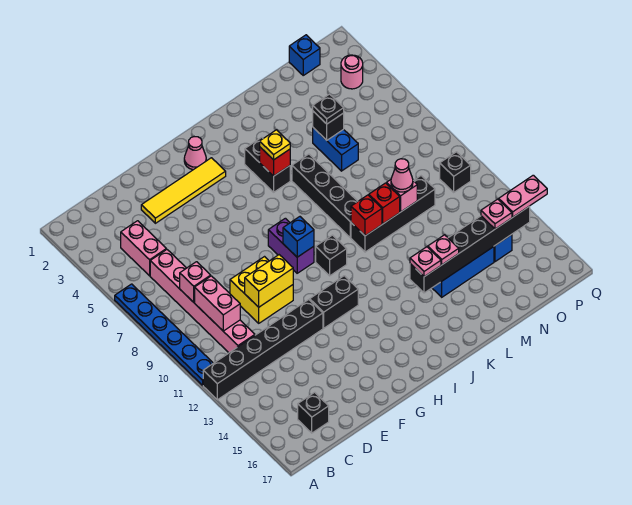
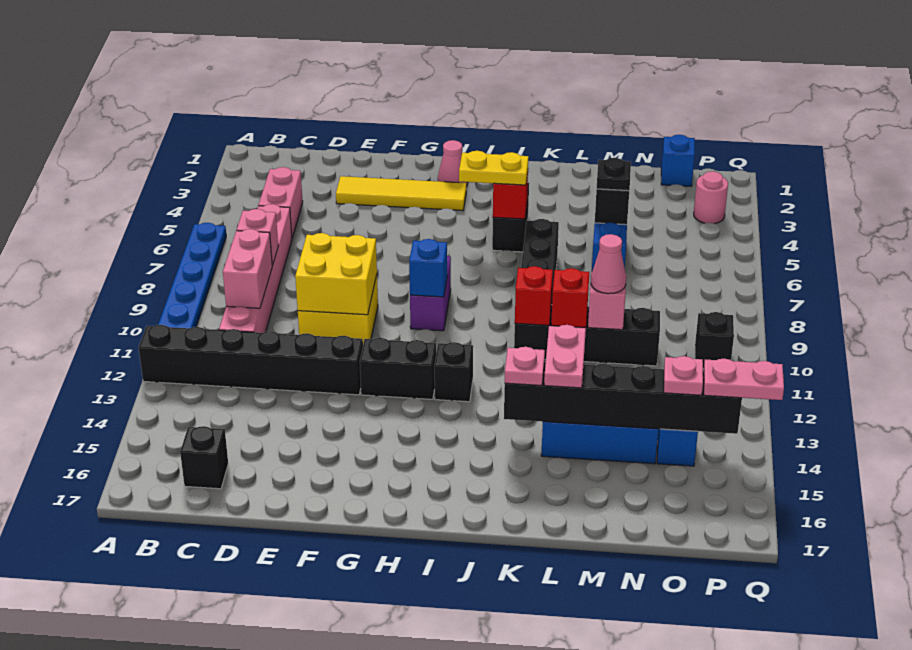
yellow 1x2 brick [245,255,293,307] -> yellow 2x2 brick [295,233,377,315]
black 1x1 brick [316,235,347,276] -> black 1x1 brick moved to [434,342,473,402]
yellow 1x1 plate [260,130,290,160] -> yellow 1x2 plate [459,151,528,185]
pink 1x1 plate [428,235,459,265] -> pink 1x2 plate [544,325,586,388]

